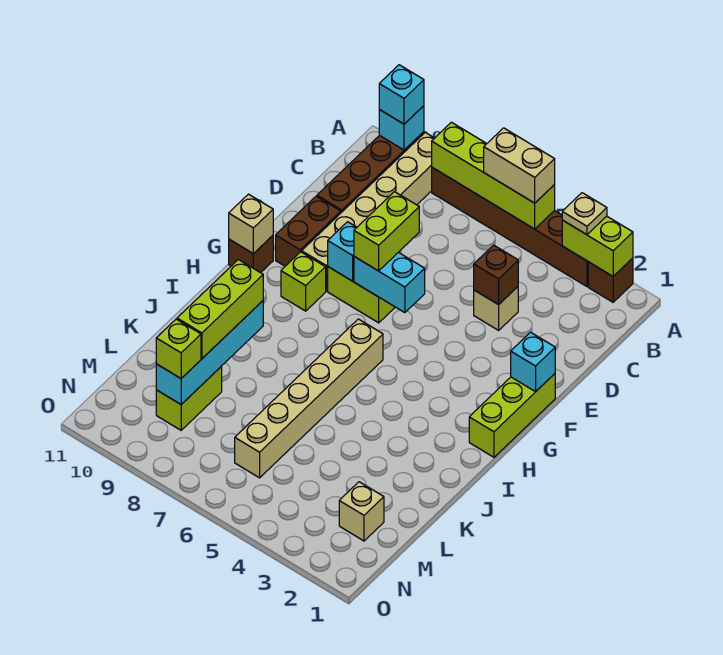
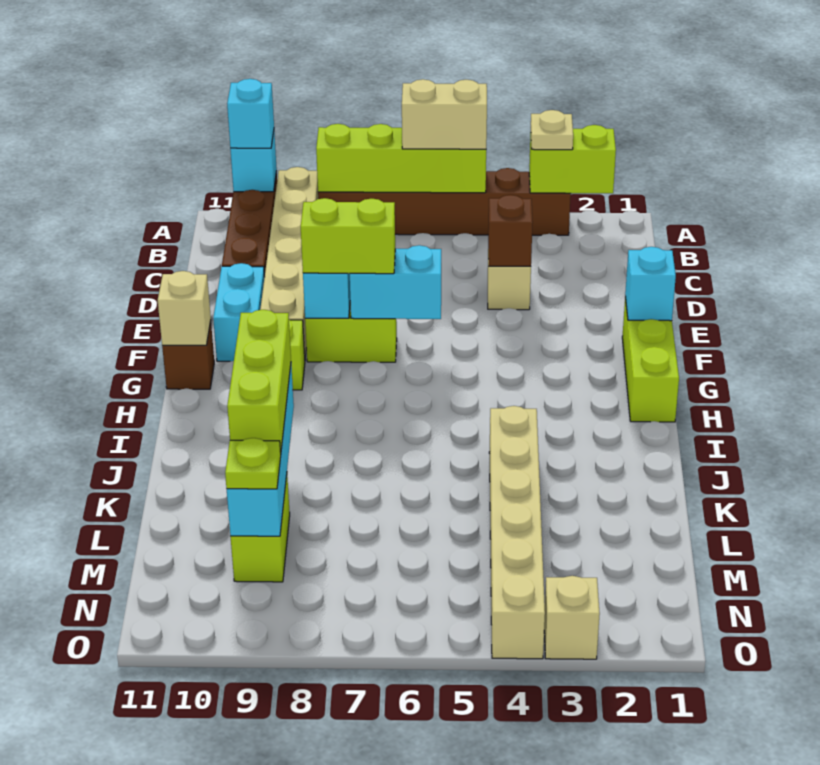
brown 1x1 brick [588,258,633,302] -> none
lime 1x2 brick [354,192,419,271] -> lime 1x2 brick turned to [301,198,395,274]
brown 1x2 brick [276,196,341,266] -> cyan 1x2 brick [213,263,265,361]
tan 1x6 brick [235,319,383,478] -> tan 1x6 brick moved to [489,406,545,659]
tan 1x1 brick [339,482,384,541] -> tan 1x1 brick moved to [544,576,600,659]
lime 1x1 brick [156,319,201,378] -> lime 1x1 plate [225,438,281,489]

